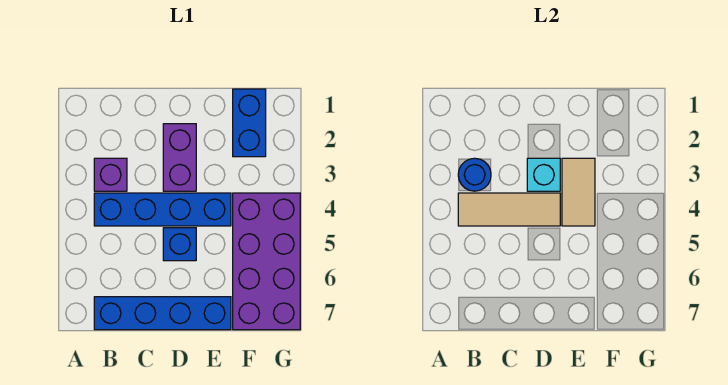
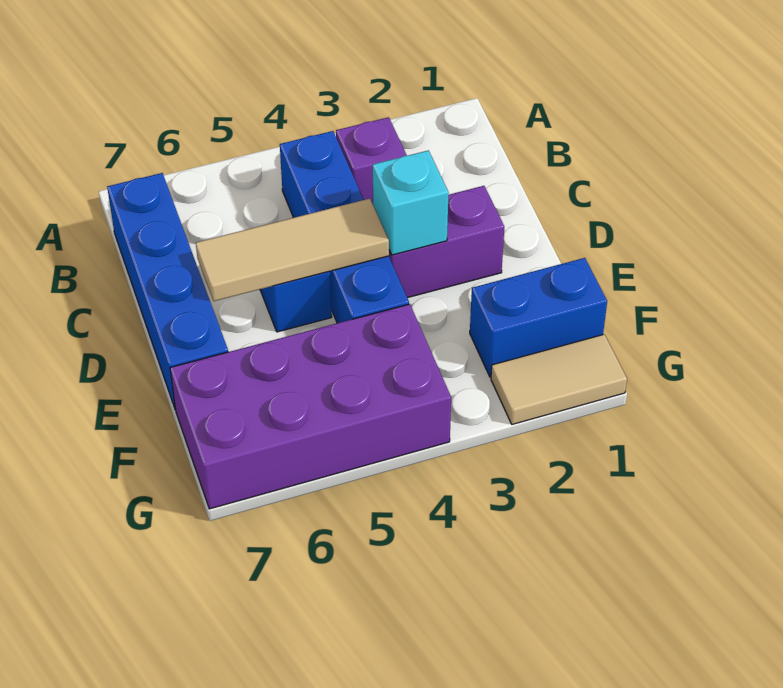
blue 1x1 round brick [458,158,491,191] -> none
tan 1x3 tile [458,193,560,226] -> tan 1x3 tile turned to [196,199,389,301]
tan 1x2 tile [562,158,595,226] -> tan 1x2 tile moved to [491,334,627,424]

